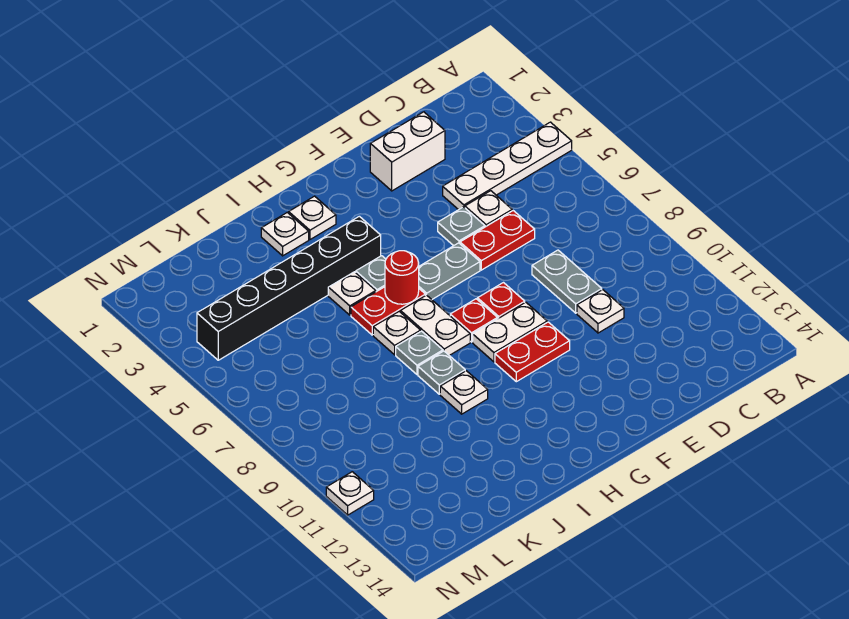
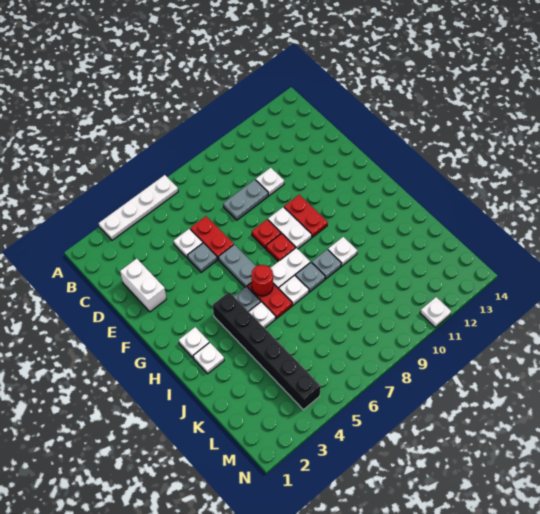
white 1x4 plate [443,122,572,210] -> white 1x4 plate turned to [99,175,178,240]

